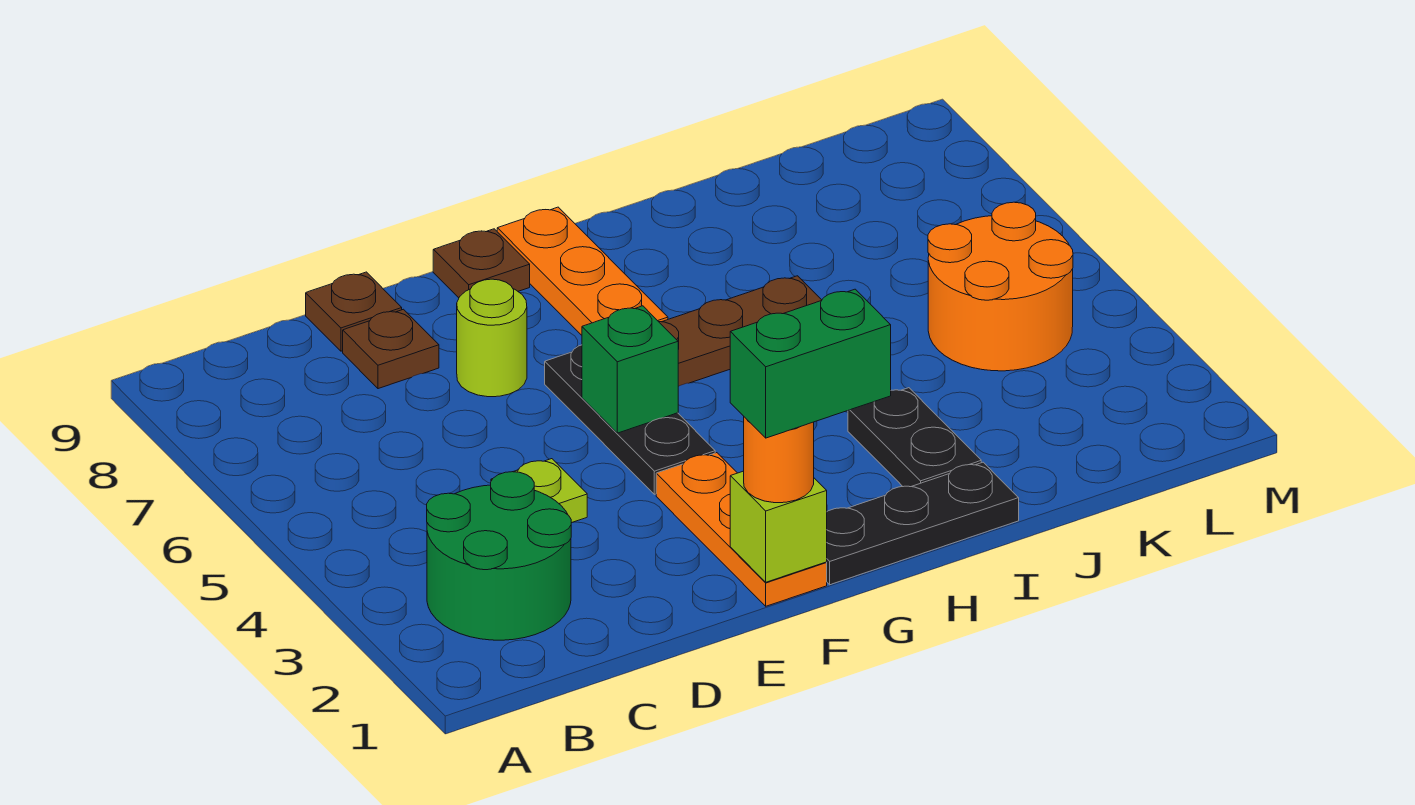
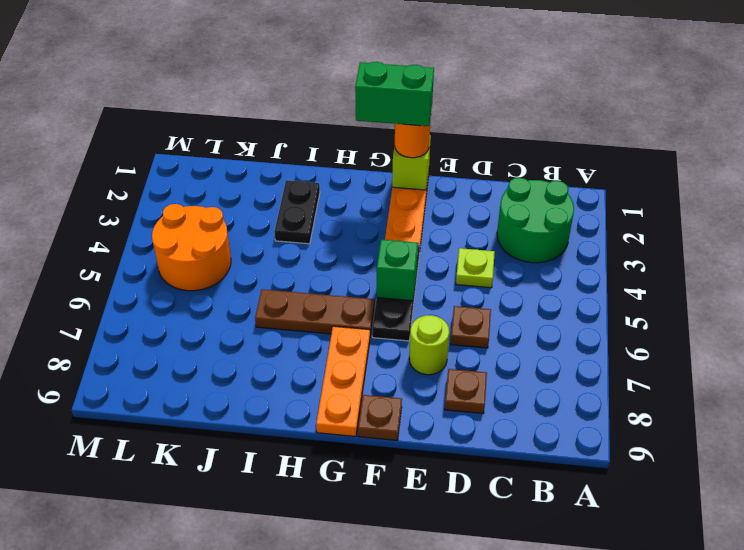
brown 1x1 plate [306,272,402,351] -> brown 1x1 plate moved to [451,306,491,348]
black 1x3 plate [826,462,1019,585] -> none

